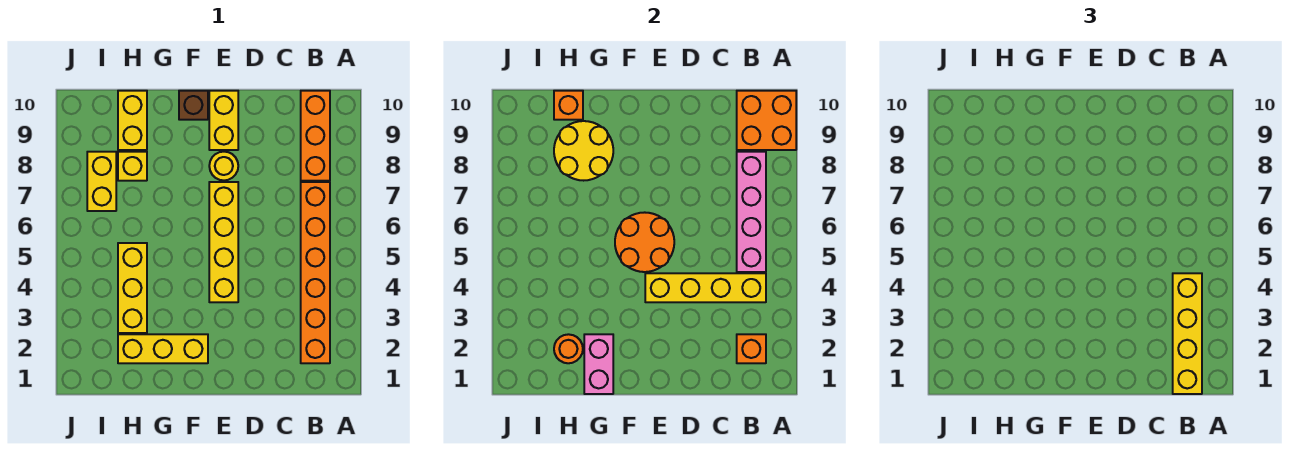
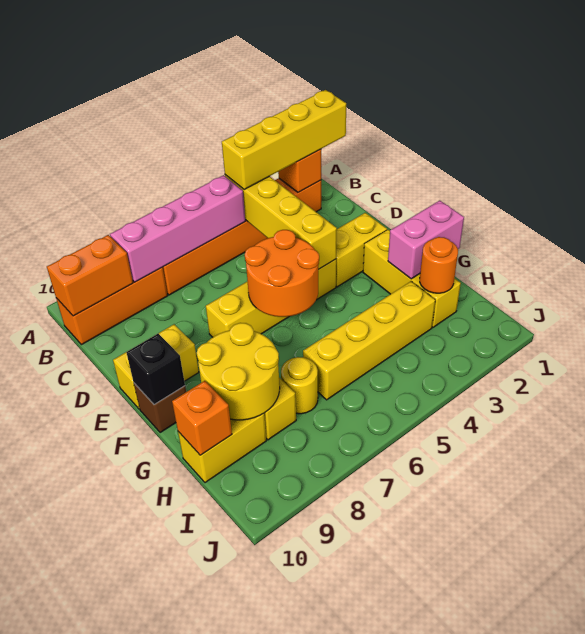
orange 2x2 brick [737,91,796,150] -> orange 1x2 brick [47,235,133,316]
yellow 1x1 round brick [209,152,238,180] -> yellow 1x1 round brick moved to [281,357,318,414]
none -> black 1x1 brick [126,334,185,405]
yellow 1x3 brick [118,243,147,333] -> yellow 1x4 brick [303,281,435,400]
yellow 1x2 brick [87,152,116,211] -> yellow 1x2 brick moved to [336,213,387,287]

